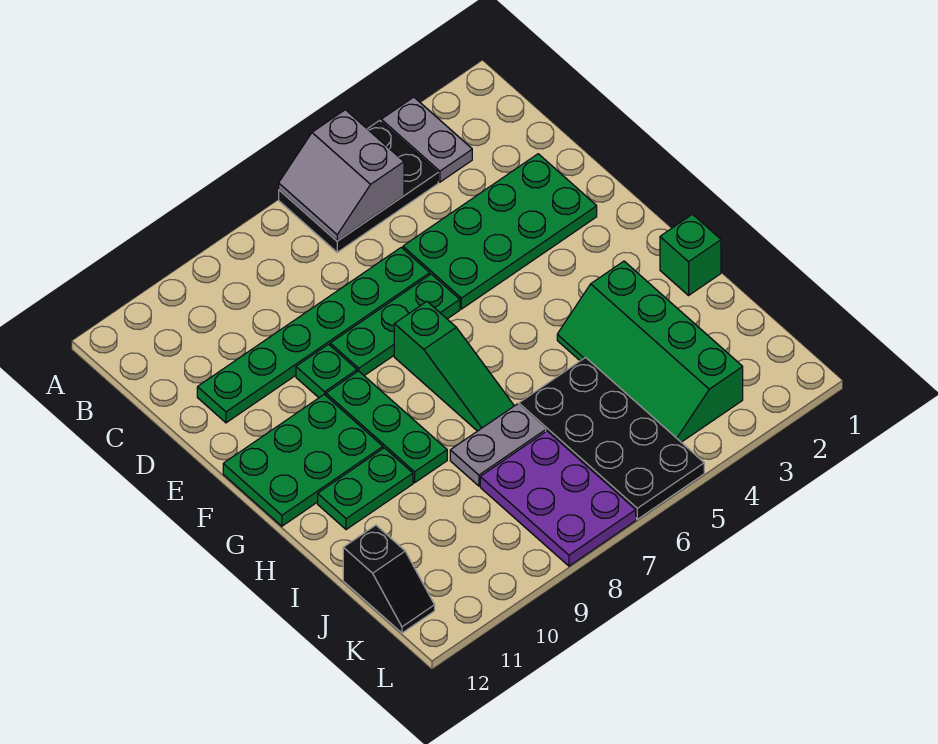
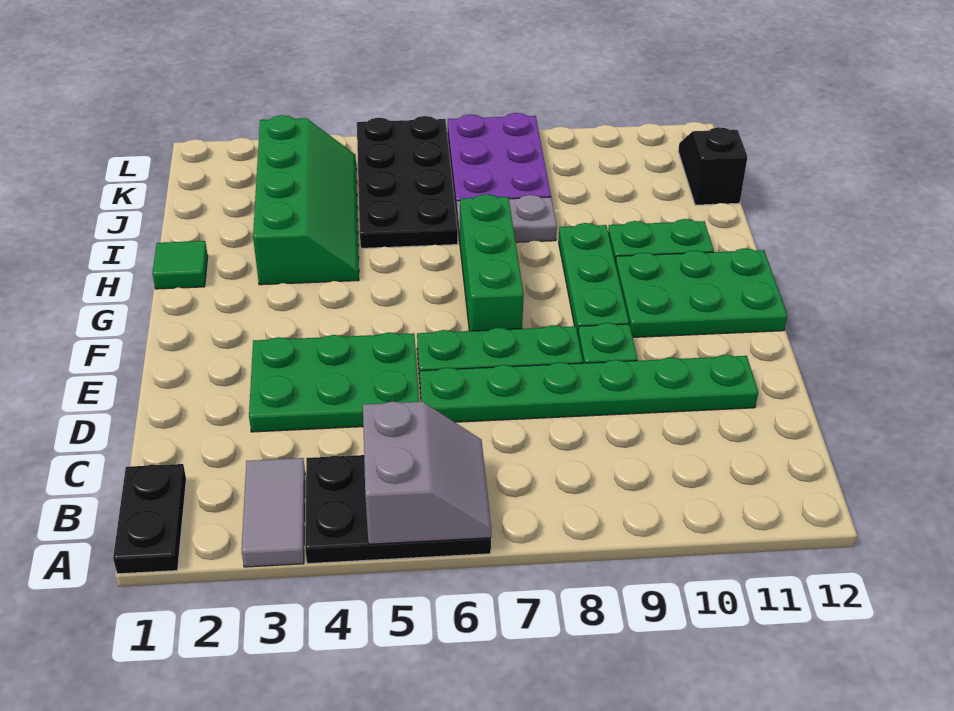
none -> black 1x2 plate [113,464,186,574]
grey 1x2 plate [381,97,472,182] -> grey 1x2 tile [242,458,305,567]
green 2x4 plate [403,154,597,309] -> green 2x3 plate [249,332,419,432]
green 1x3 slope [394,302,514,431] -> green 1x3 brick [460,194,524,331]
green 1x1 brick [660,214,721,295] -> green 1x1 tile [152,241,208,289]

